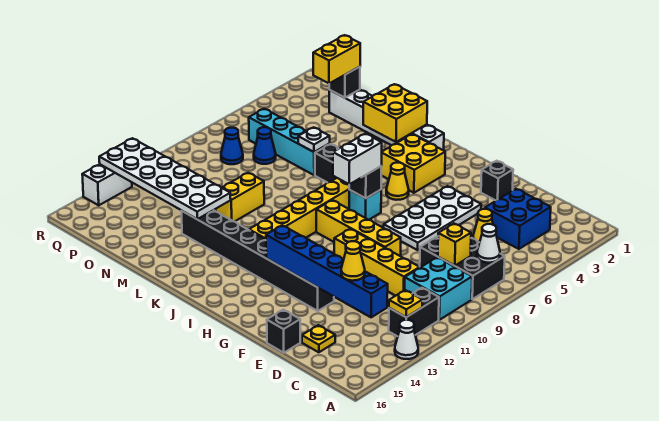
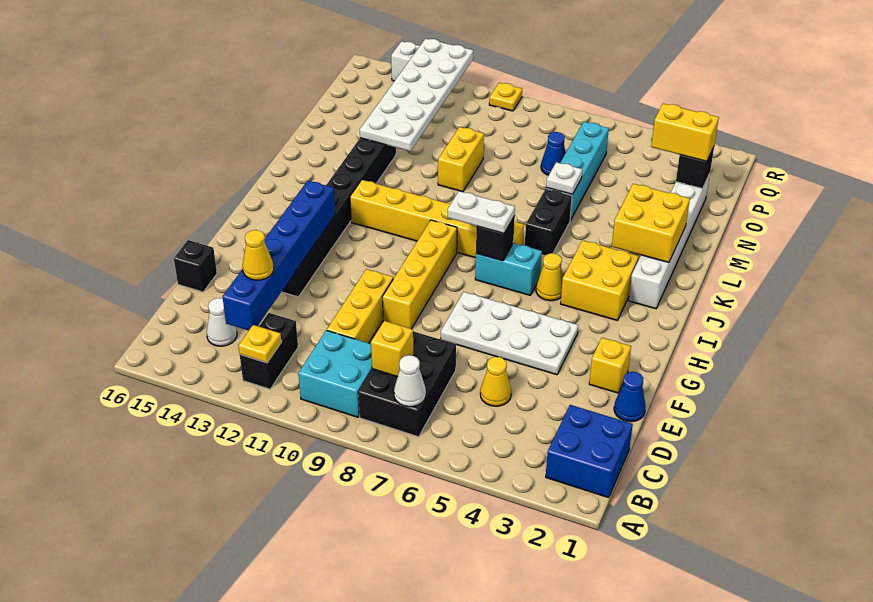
white 1x1 cone [395,320,418,359] -> white 1x1 cone moved to [207,298,237,346]
black 1x2 brick [389,288,439,336] -> black 1x2 brick turned to [240,313,298,389]
blue 2x2 brick [485,189,551,249] -> blue 2x2 brick moved to [546,405,633,498]
yellow 1x4 brick [334,229,420,296] -> yellow 1x3 brick [327,269,393,343]
yellow 1x1 plate [302,325,335,352] -> yellow 1x1 plate moved to [489,83,522,111]
black 1x1 brick [481,161,513,200] -> yellow 1x1 brick [589,338,631,393]
cyan 1x1 brick [349,190,381,220] -> cyan 1x2 brick [475,243,542,295]
white 1x2 brick [333,134,382,184] -> white 1x2 plate [448,191,515,233]
yellow 1x2 brick [216,173,264,222] -> yellow 1x2 brick turned to [438,127,484,192]
blue 1x1 cone [221,128,243,164] -> blue 1x1 cone moved to [614,372,646,422]

